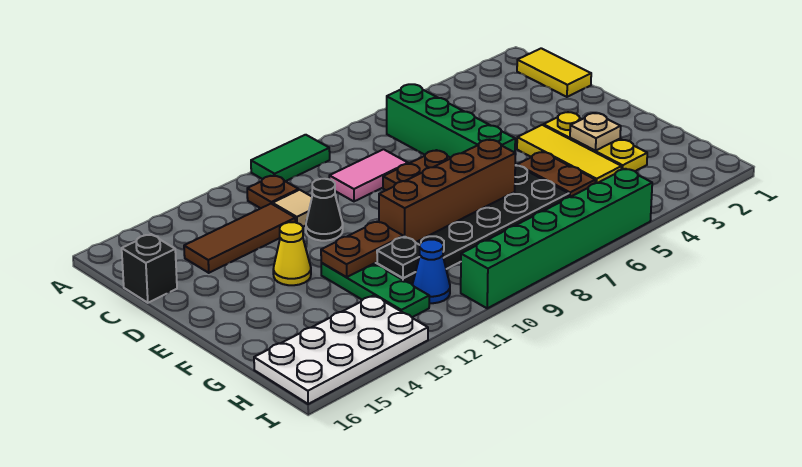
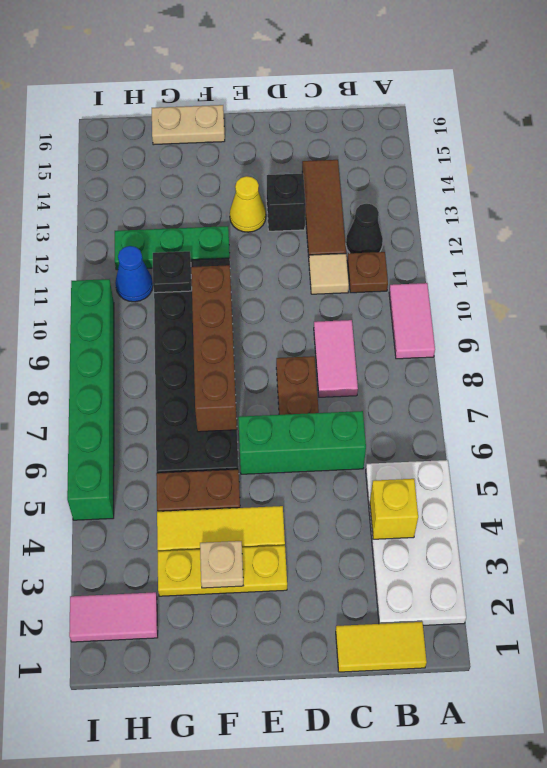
green 1x2 tile [251,135,330,181] -> pink 1x2 tile [389,283,435,359]
none -> yellow 1x1 brick [370,479,418,539]
green 1x4 brick [387,84,515,158] -> green 1x3 brick [238,411,366,474]
black 1x1 brick [122,234,177,303] -> black 1x1 brick moved to [267,173,306,231]
black 1x1 cone [306,179,343,241] -> black 1x1 cone moved to [346,204,383,253]
brown 1x2 plate [321,221,403,277] -> none
none -> tan 1x2 plate [152,105,225,145]
none -> pink 1x2 tile [69,592,158,642]
white 2x4 plate [254,295,428,404] -> white 2x4 plate moved to [366,460,466,625]

